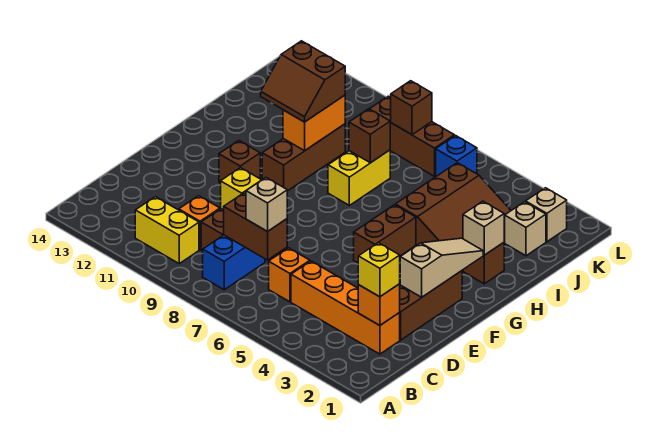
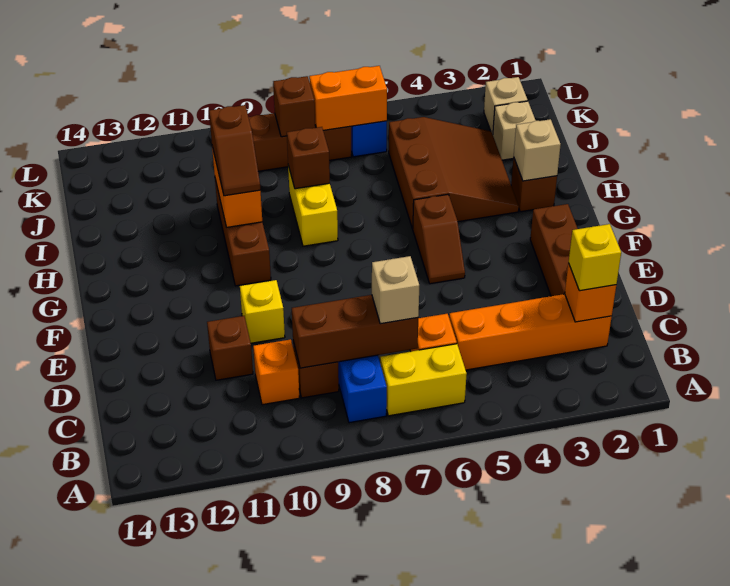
yellow 1x2 brick [135,197,199,263] -> yellow 1x2 brick moved to [380,344,467,416]
brown 1x2 brick [224,193,287,260] -> brown 1x3 brick [292,295,418,368]
tan 1x3 slope [400,238,483,297] -> none
brown 1x2 brick [354,205,416,263] -> brown 1x2 slope [413,195,465,284]
brown 1x1 brick [219,141,260,183] -> brown 1x1 brick moved to [207,316,253,380]
brown 2x2 slope [261,41,345,122] -> brown 1x2 slope [209,105,260,196]
none -> orange 1x2 brick [309,66,387,130]

